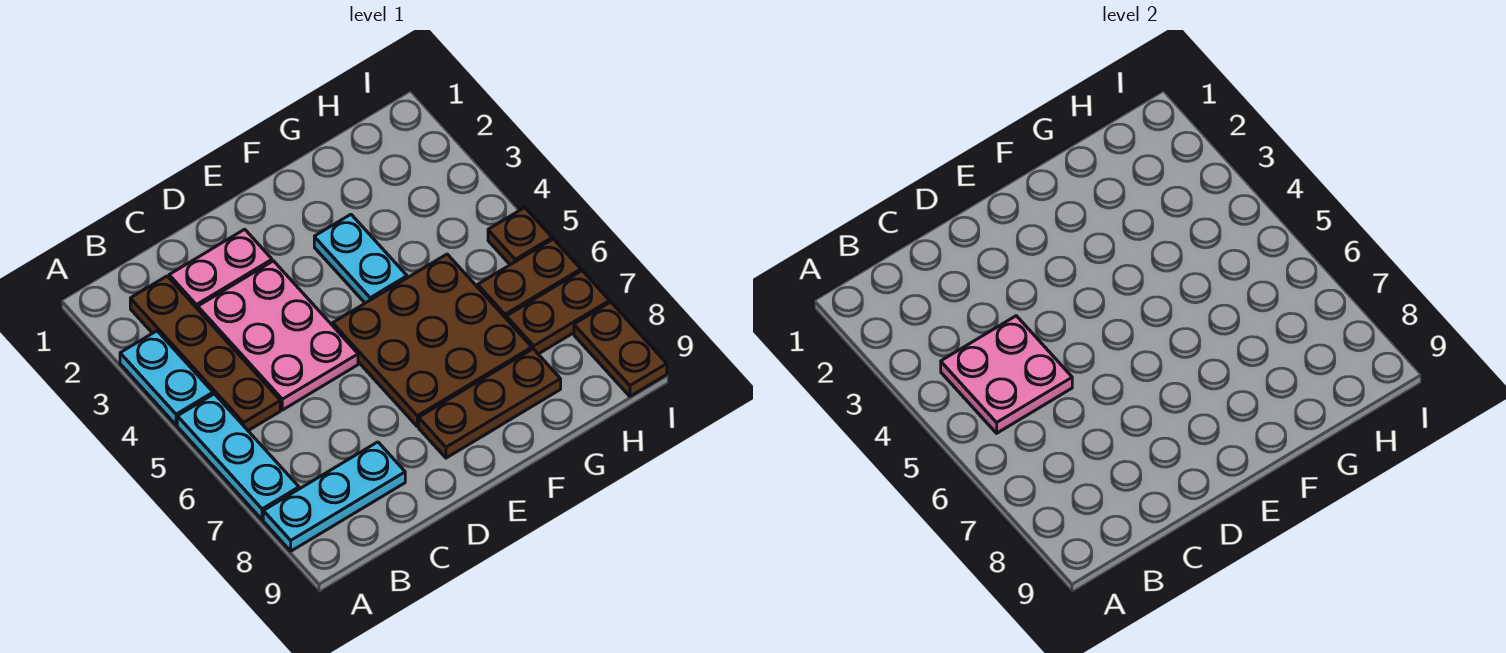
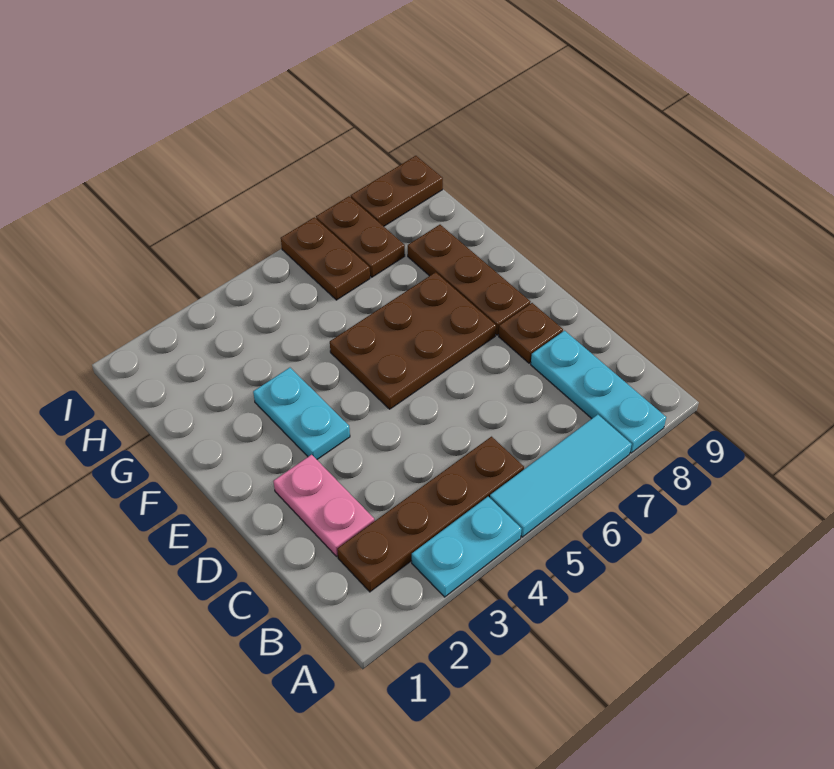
cyan 1x3 plate [177,394,299,520] -> cyan 1x3 tile [490,415,632,537]
pink 2x2 plate [941,316,1072,433] -> none
pink 2x3 plate [198,261,358,410] -> none
brown 3x3 plate [333,254,532,426] -> brown 2x3 plate [330,272,496,409]
cyan 1x2 plate [314,215,407,303] -> cyan 1x2 plate turned to [253,368,350,459]
brown 1x1 plate [488,208,552,265] -> brown 1x1 plate moved to [499,303,563,363]

